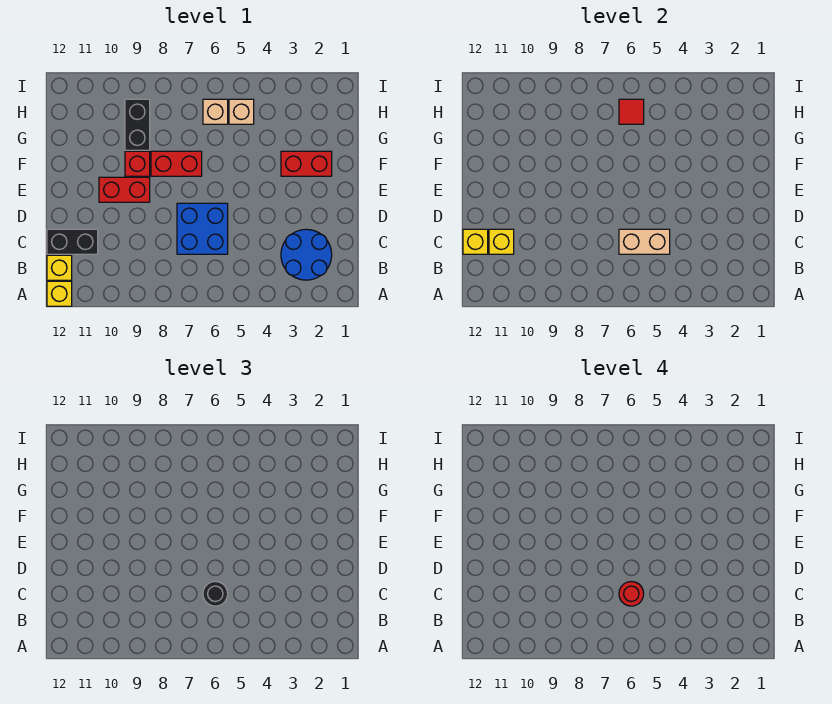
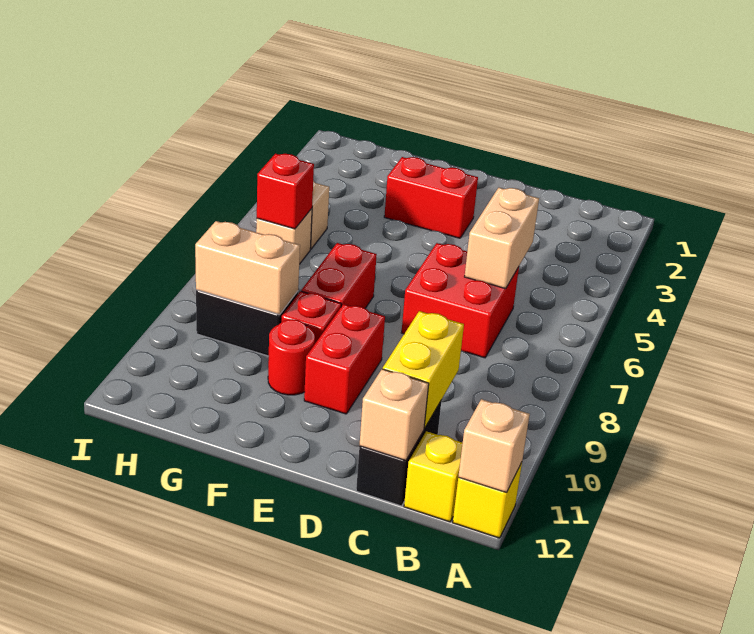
none -> tan 1x1 brick [458,399,530,493]
blue 2x2 round brick [281,229,332,280] -> none
blue 2x2 brick [177,203,228,254] -> red 2x2 brick [401,243,519,358]
black 1x1 round brick [203,581,228,606] -> none
red 1x1 round brick [619,581,644,606] -> red 1x1 round brick moved to [268,319,315,395]
yellow 1x1 brick [489,229,514,254] -> yellow 1x2 brick [383,311,464,428]
yellow 1x1 brick [463,229,488,254] -> tan 1x1 brick [360,369,429,460]
red 1x2 brick [281,151,332,176] -> red 1x2 brick turned to [384,157,478,238]
none -> tan 1x2 brick [195,221,300,315]
red 1x1 tile [619,99,644,124] -> red 1x1 brick [257,154,314,229]

